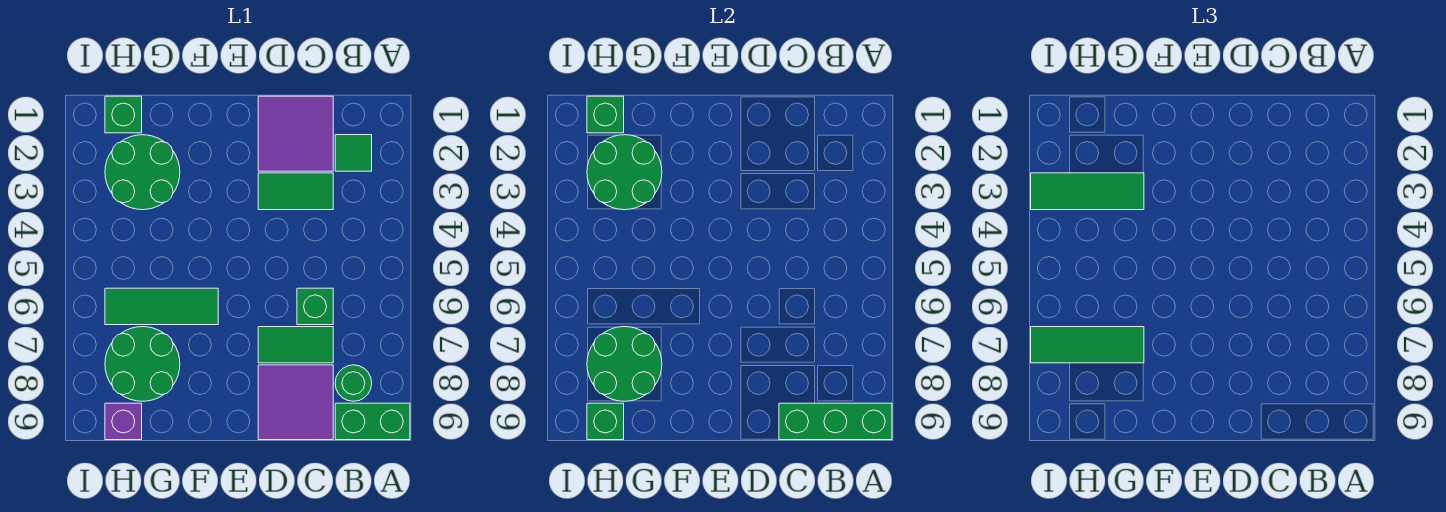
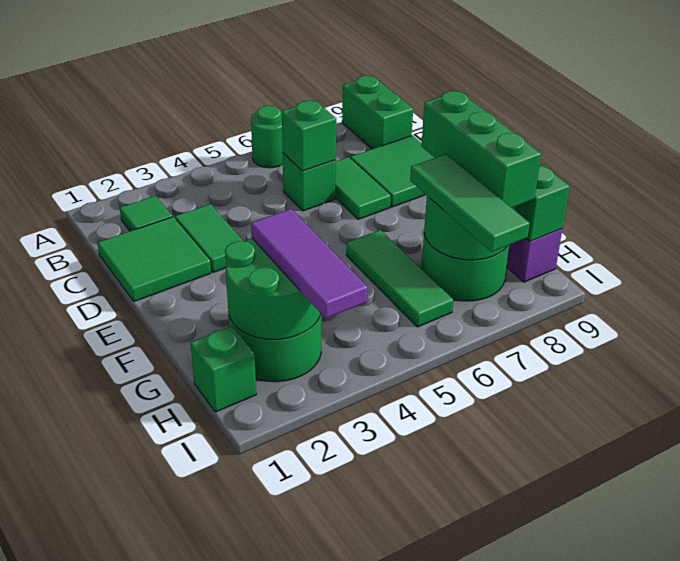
green 1x3 brick [779,403,892,440] -> green 1x3 brick moved to [421,91,541,208]
green 1x1 round brick [335,365,372,401] -> green 1x1 round brick moved to [251,106,283,168]
purple 2x2 tile [258,96,333,171] -> green 2x2 tile [98,217,211,301]
purple 2x2 tile [258,365,333,440] -> green 2x2 tile [350,135,434,207]
green 1x3 tile [1031,173,1144,210] -> purple 1x3 tile [251,209,368,318]
green 1x1 brick [587,96,624,133] -> green 1x1 brick moved to [282,101,336,171]

